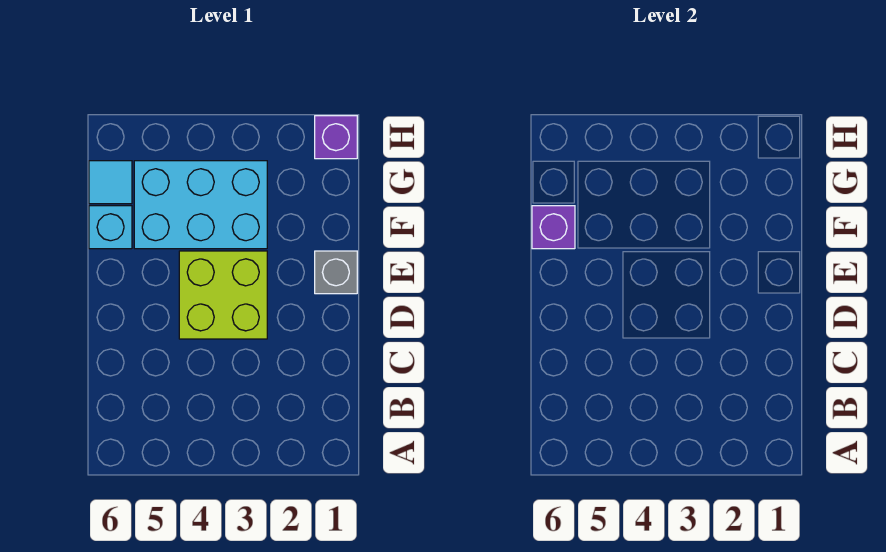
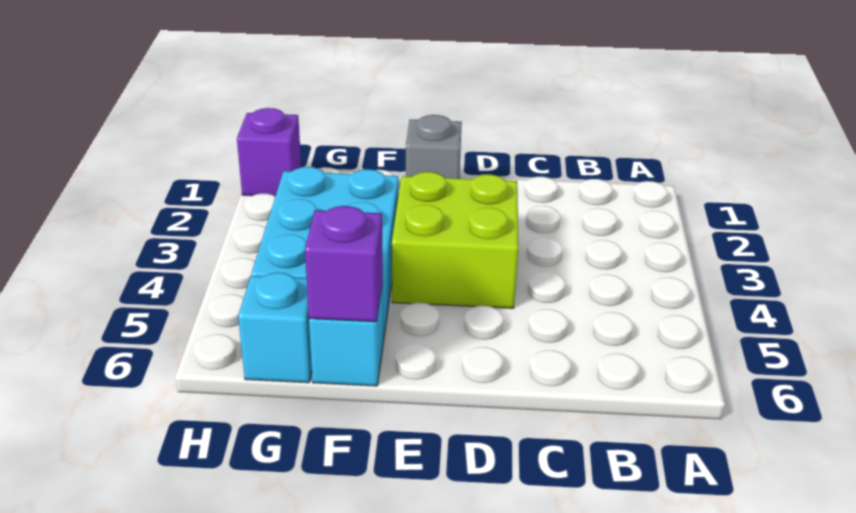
cyan 1x1 tile [89,161,132,204] -> cyan 1x1 brick [238,273,312,383]

